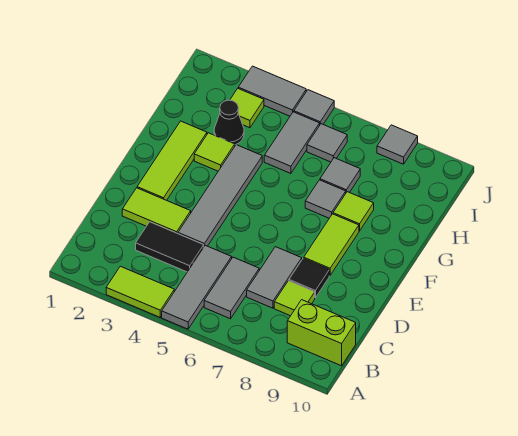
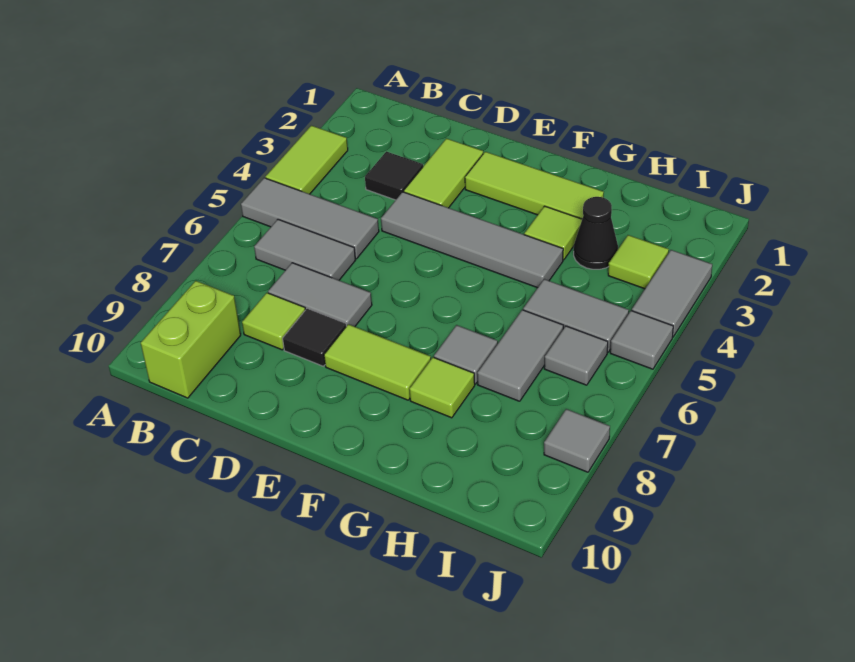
black 1x2 tile [136,222,204,272] -> black 1x1 tile [365,151,423,200]
grey 1x1 tile [320,158,360,192] -> grey 1x2 tile [477,310,563,401]

